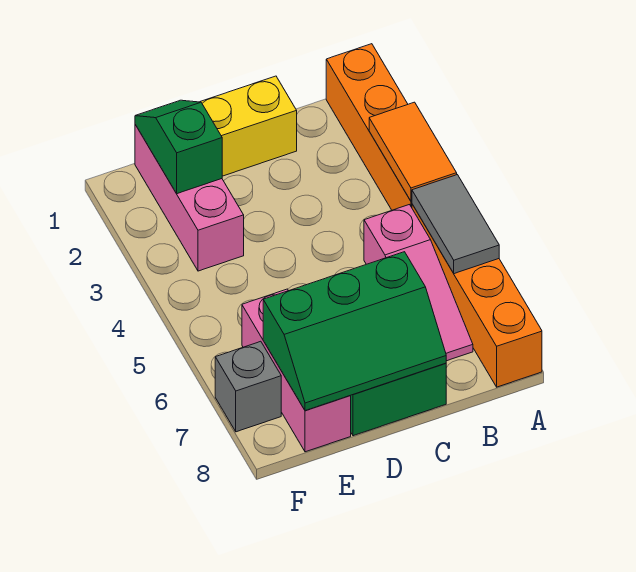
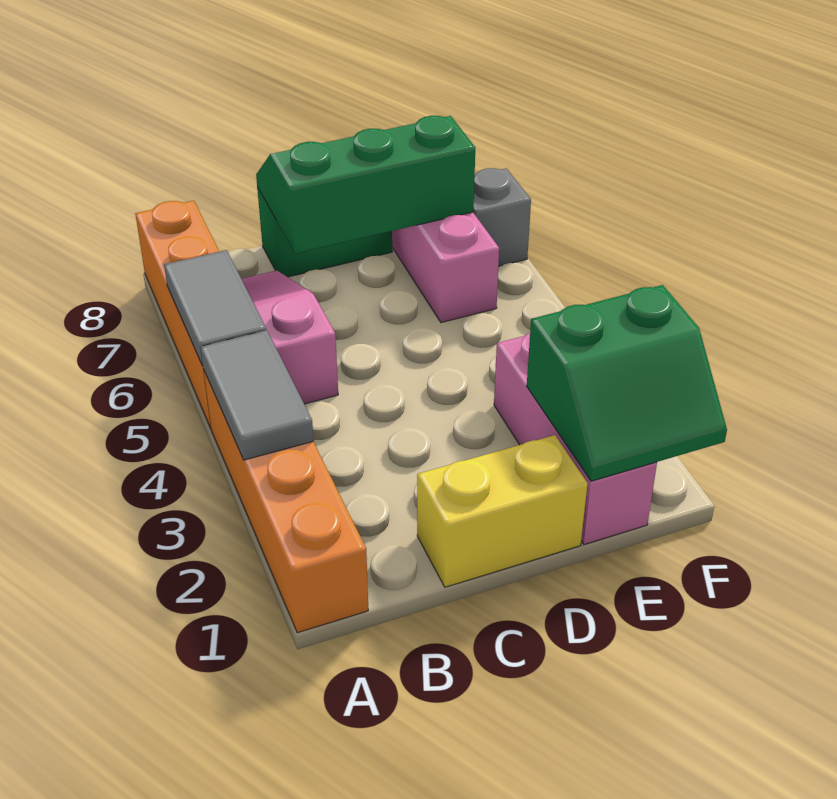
orange 1x2 tile [369,102,457,201] -> grey 1x2 tile [201,330,314,460]
green 1x2 slope [135,100,222,194] -> green 2x2 slope [527,285,727,481]

